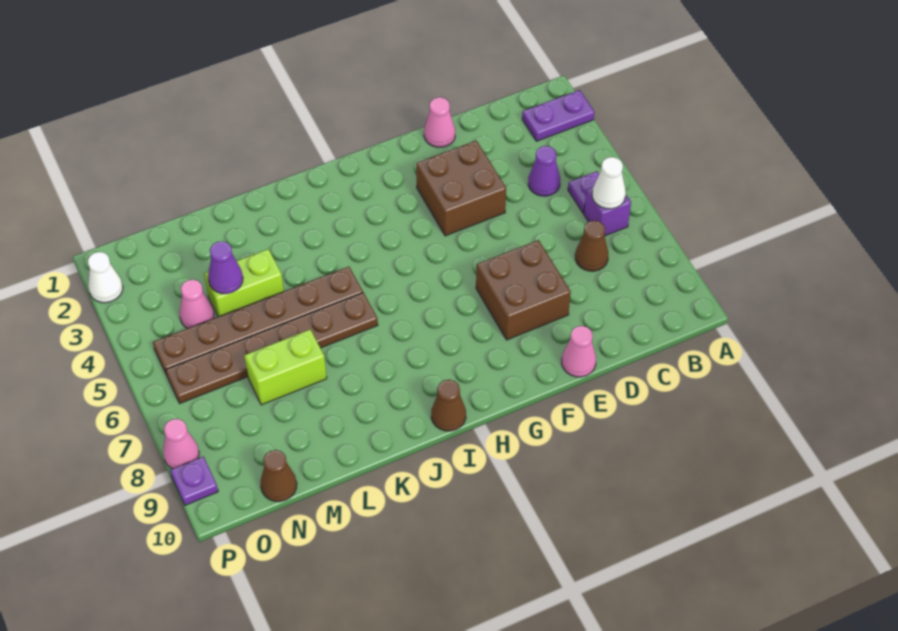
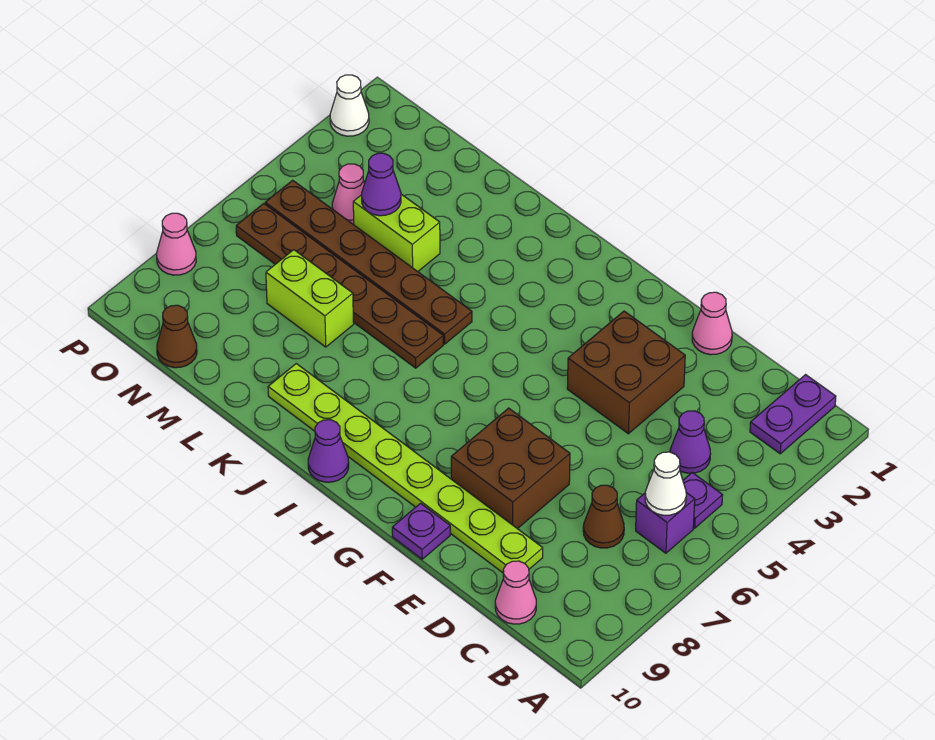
purple 1x2 plate [522,90,594,141] -> purple 1x2 plate turned to [750,375,836,454]
none -> lime 1x8 plate [268,364,543,573]
pink 1x1 cone [562,326,596,377] -> pink 1x1 cone moved to [495,561,536,624]
brown 1x1 cone [431,380,466,431] -> purple 1x1 cone [308,420,349,482]
purple 1x1 plate [170,457,218,505] -> purple 1x1 plate moved to [392,503,450,559]

